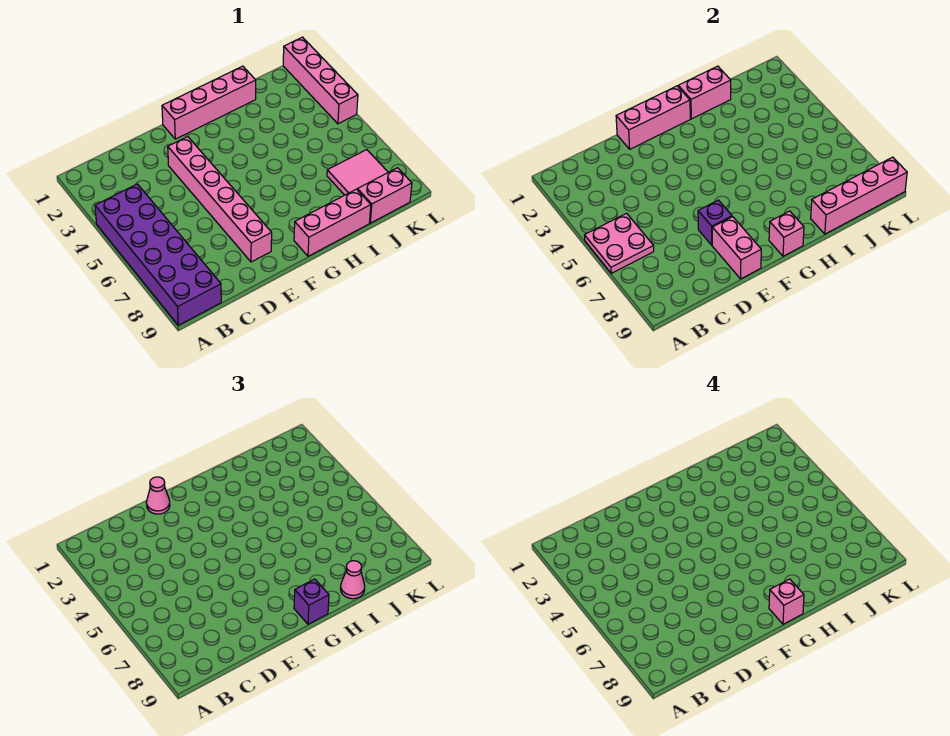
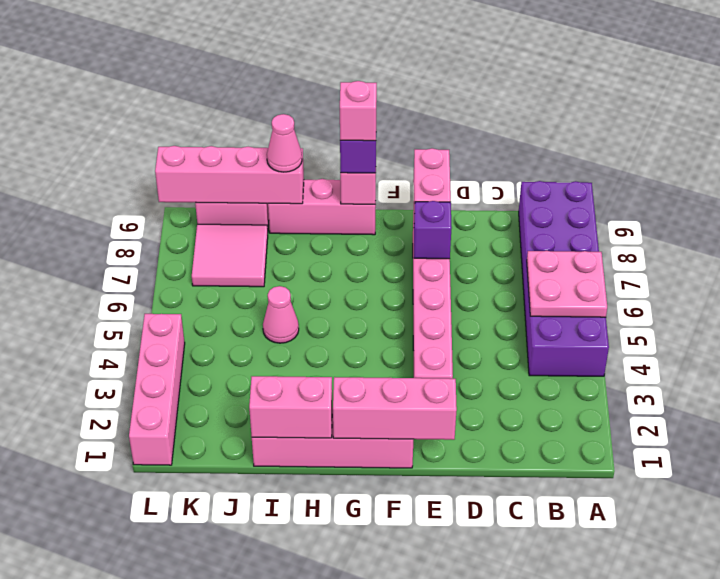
pink 1x1 cone [146,477,170,514] -> pink 1x1 cone moved to [263,286,299,343]

